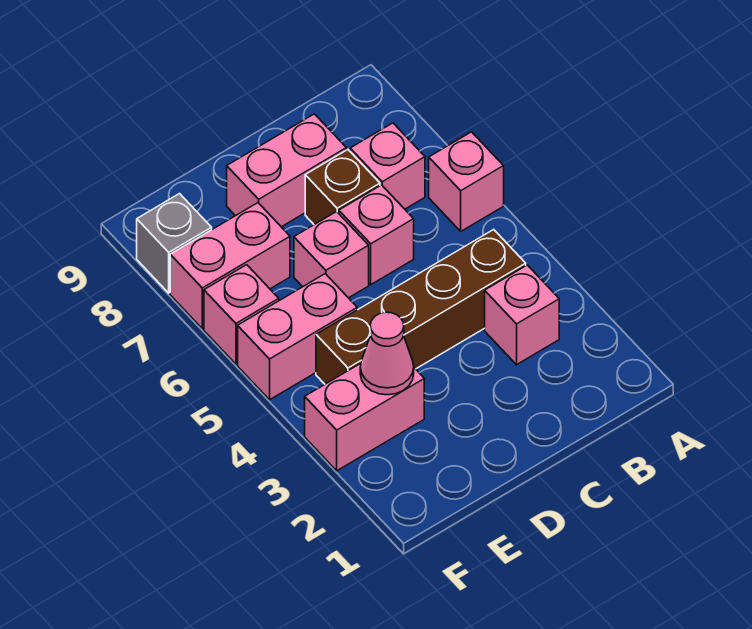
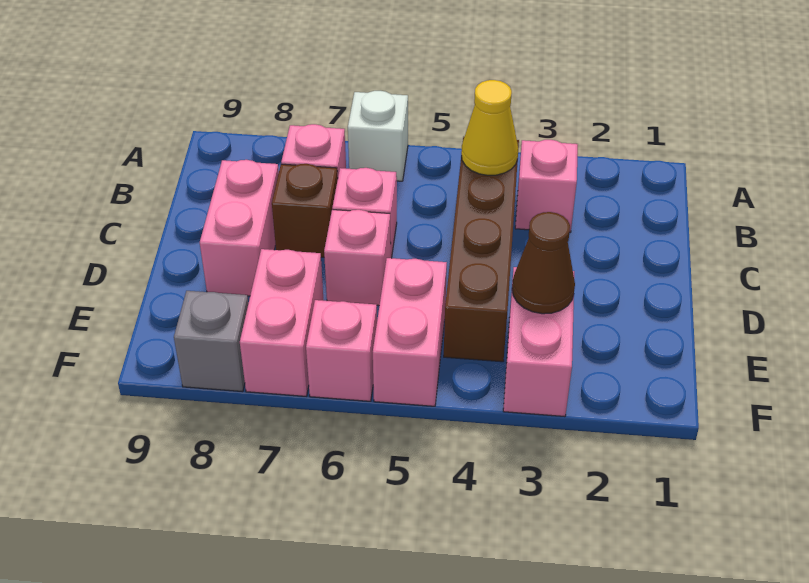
pink 1x1 brick [429,132,504,231] -> white 1x1 brick [348,91,408,181]
none -> yellow 1x1 cone [461,80,518,176]
pink 1x1 cone [360,312,414,395] -> brown 1x1 cone [512,212,575,314]

